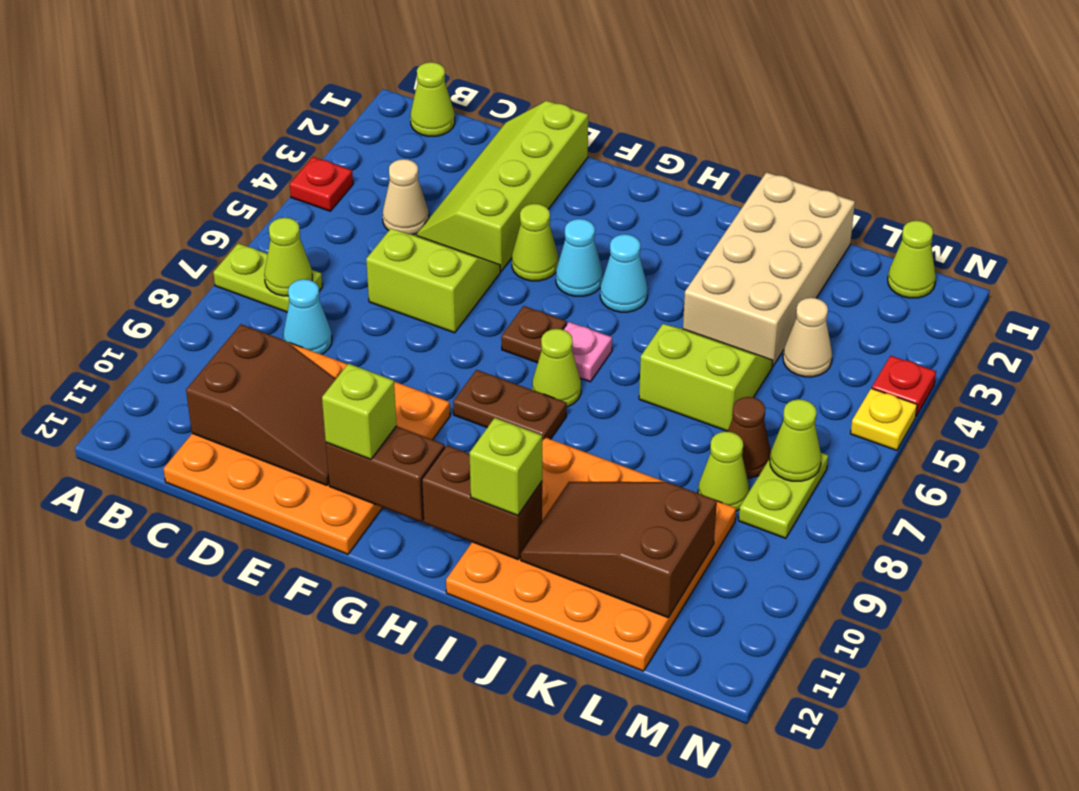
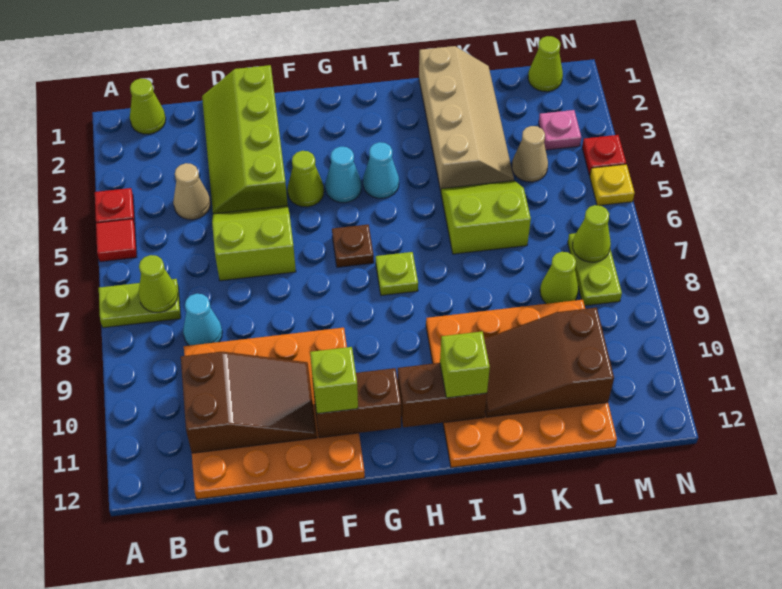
none -> red 1x1 tile [96,219,137,262]
brown 1x2 plate [453,370,567,441] -> none
pink 1x1 plate [563,322,612,382] -> pink 1x1 plate moved to [539,110,581,150]
lime 1x1 cone [532,329,581,407] -> lime 1x1 plate [376,252,418,295]
tan 2x4 brick [683,172,855,366] -> tan 2x4 slope [419,46,514,191]
brown 1x1 cone [728,397,771,478] -> none

